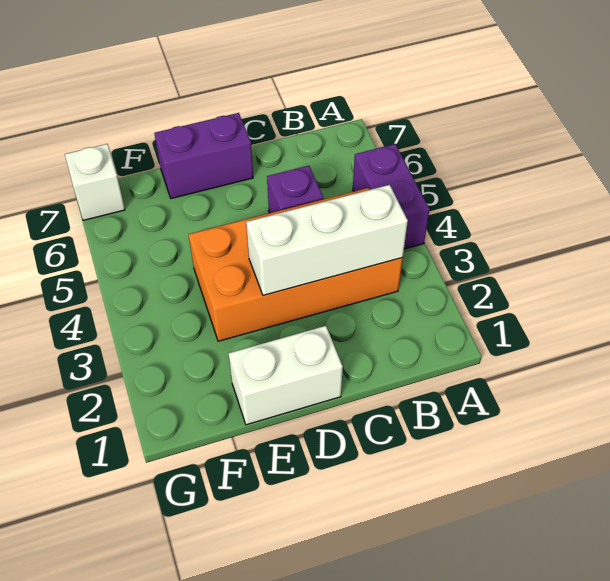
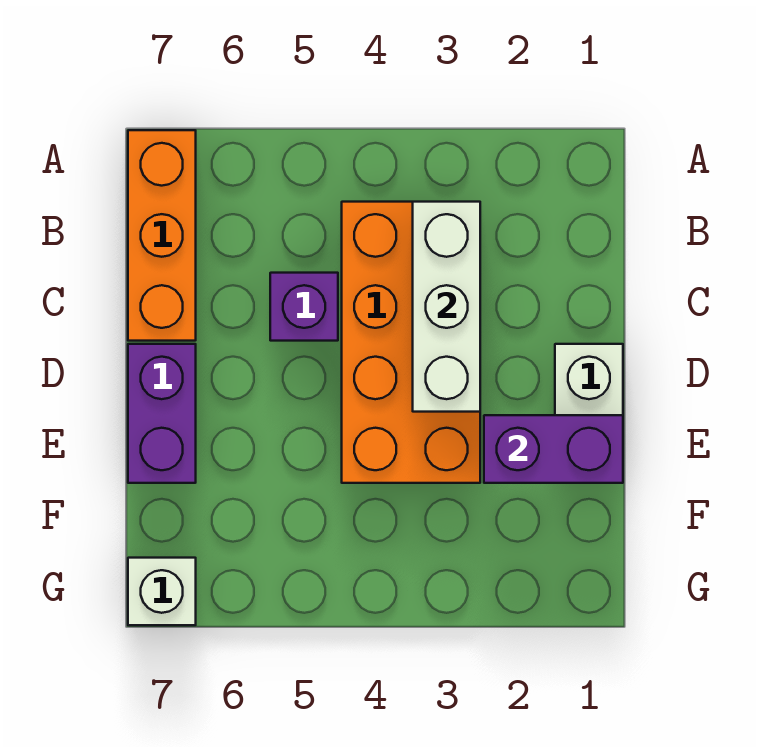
purple 1x2 brick [353,144,430,249] -> purple 1x2 brick moved to [484,415,623,483]
none -> orange 1x3 brick [128,130,196,341]

